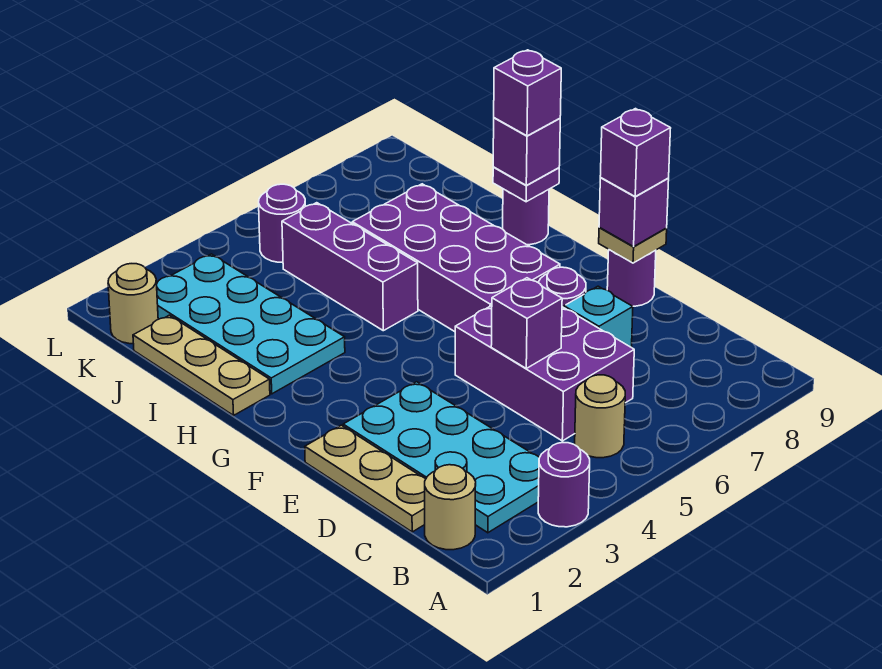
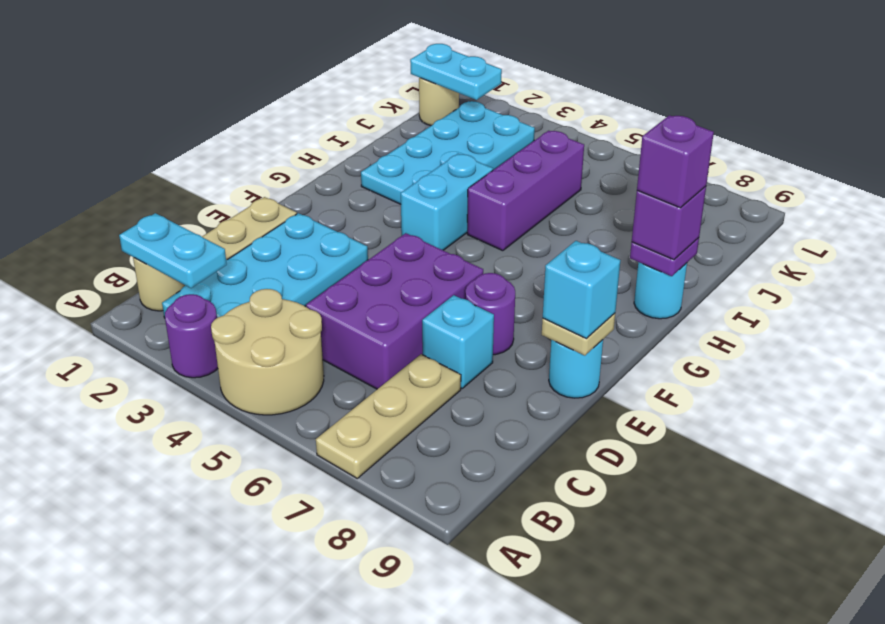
none -> cyan 1x2 plate [119,213,227,288]
tan 1x1 round brick [575,375,625,458] -> tan 2x2 round brick [211,289,324,415]
purple 1x1 brick [491,278,562,368] -> none
purple 1x1 round brick [607,250,656,306] -> cyan 1x1 round brick [549,340,603,398]
purple 1x1 brick [599,178,669,247] -> cyan 1x1 brick [543,241,621,339]
purple 1x1 brick [600,109,671,196] -> none
purple 2x4 brick [352,184,560,332] -> none
none -> cyan 1x2 brick [401,154,493,250]
tan 1x3 plate [133,315,270,415] -> tan 1x3 plate moved to [316,354,461,478]
purple 1x1 round brick [503,189,549,245] -> cyan 1x1 round brick [634,262,687,319]
none -> cyan 1x2 plate [410,44,502,100]
purple 1x1 round brick [259,184,305,262] -> none

